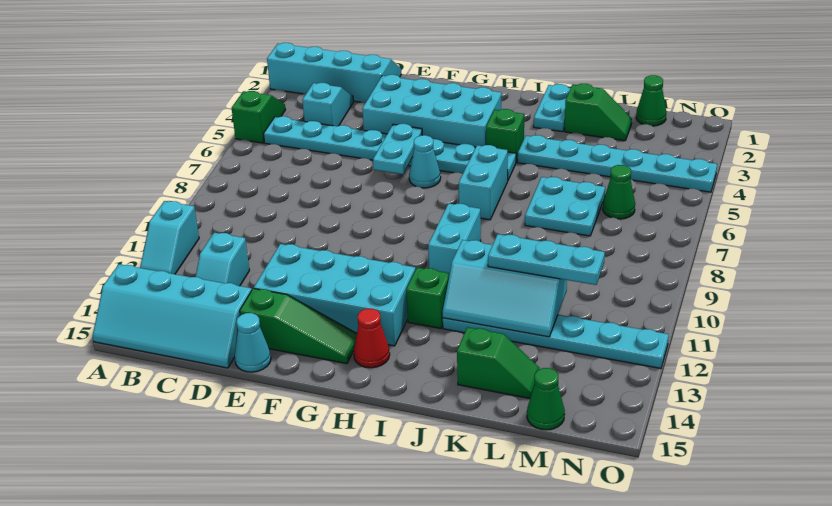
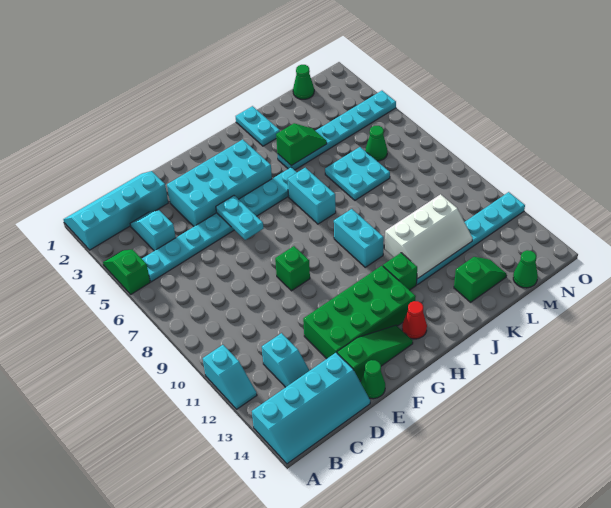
cyan 2x4 brick [254,244,415,346] -> green 2x4 brick [303,266,416,359]
cyan 1x1 cone [235,313,271,372] -> green 1x1 cone [361,360,385,399]
cyan 1x1 cone [409,135,441,188] -> none
green 1x1 brick [486,109,524,162] -> green 1x1 brick moved to [275,246,310,291]
cyan 2x3 slope [443,240,567,337] -> white 2x3 slope [385,194,472,279]
green 1x2 slope [565,84,632,141] -> green 1x2 slope moved to [276,123,327,166]
cyan 1x3 plate [488,234,605,285] -> none

